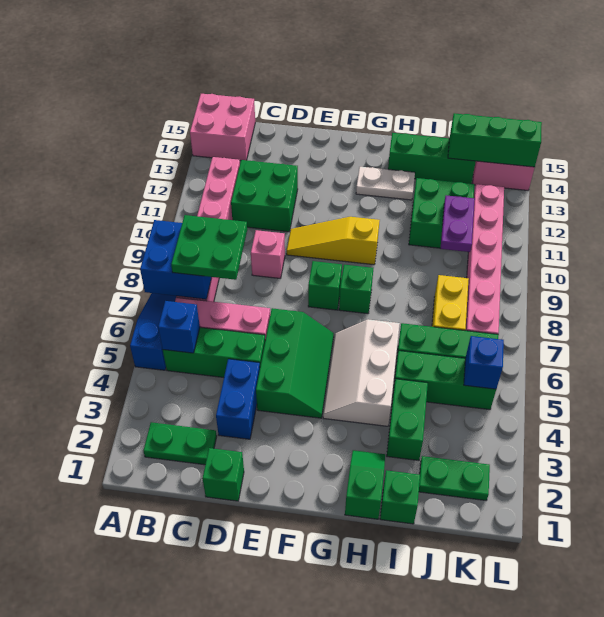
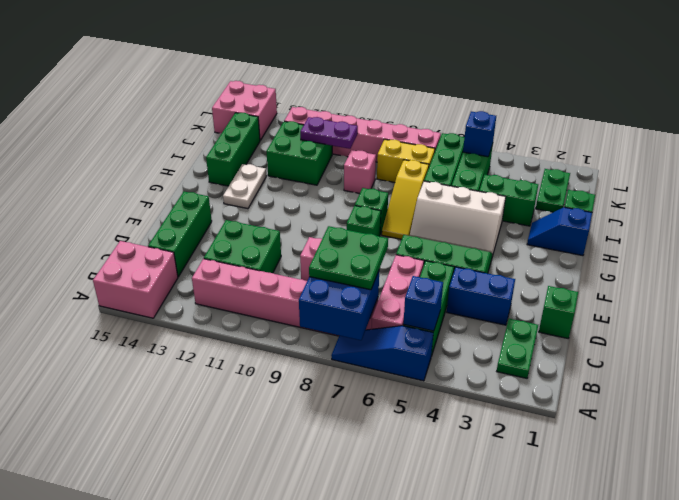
yellow 1x3 slope [287,217,380,265] -> yellow 1x3 slope moved to [382,160,429,239]
green 1x2 slope [345,450,385,519] -> blue 1x2 slope [527,207,592,256]
none -> pink 1x1 brick [344,150,376,194]
green 1x3 brick [448,113,542,167] -> green 1x3 brick moved to [148,192,212,277]

